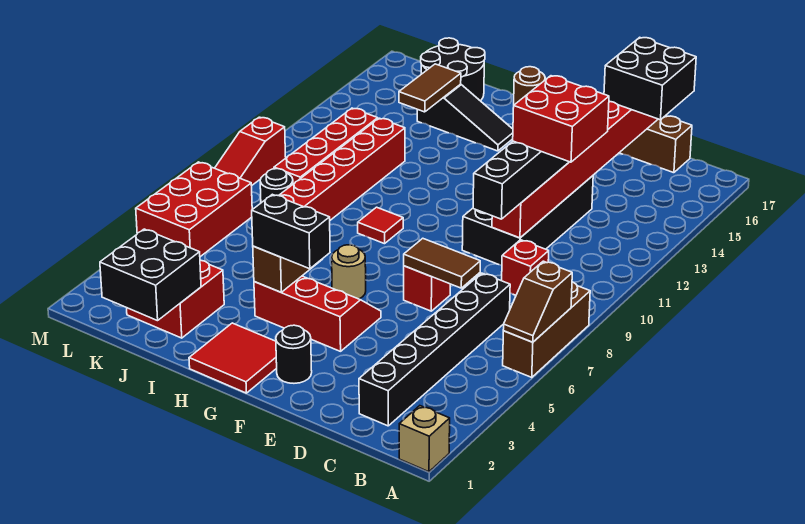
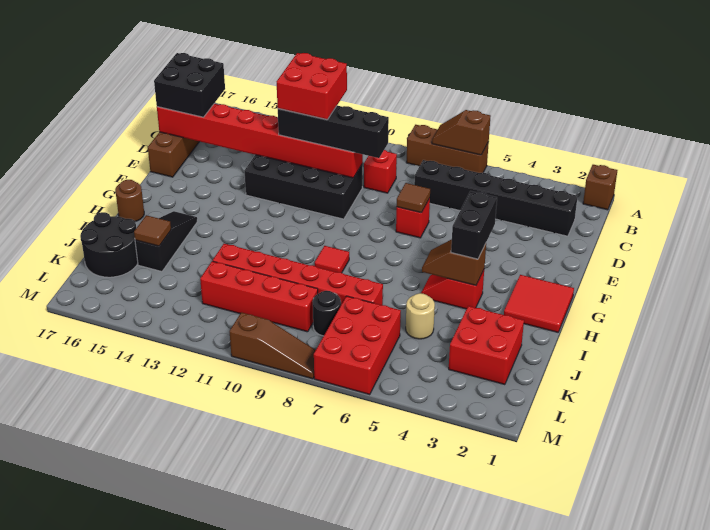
tan 1x1 brick [399,406,450,472] -> brown 1x1 brick [583,165,617,210]
brown 1x2 slope [503,261,572,342] -> brown 1x2 slope turned to [432,110,491,155]
brown 1x2 tile [404,238,480,288] -> brown 1x1 tile [397,183,430,213]
black 1x1 round brick [276,325,312,383] -> none
red 2x3 slope [254,276,381,351] -> red 1x2 slope [421,270,484,309]
tan 1x1 round brick [332,245,366,299] -> tan 1x1 round brick moved to [406,293,435,339]
black 2x2 brick [100,229,201,321] -> none
brown 1x2 tile [399,64,461,112] -> brown 1x1 tile [134,215,171,246]
red 2x3 brick [136,162,252,257] -> red 2x3 brick turned to [314,296,401,394]
red 1x3 slope [215,117,286,186] -> brown 1x3 slope [230,312,316,379]

